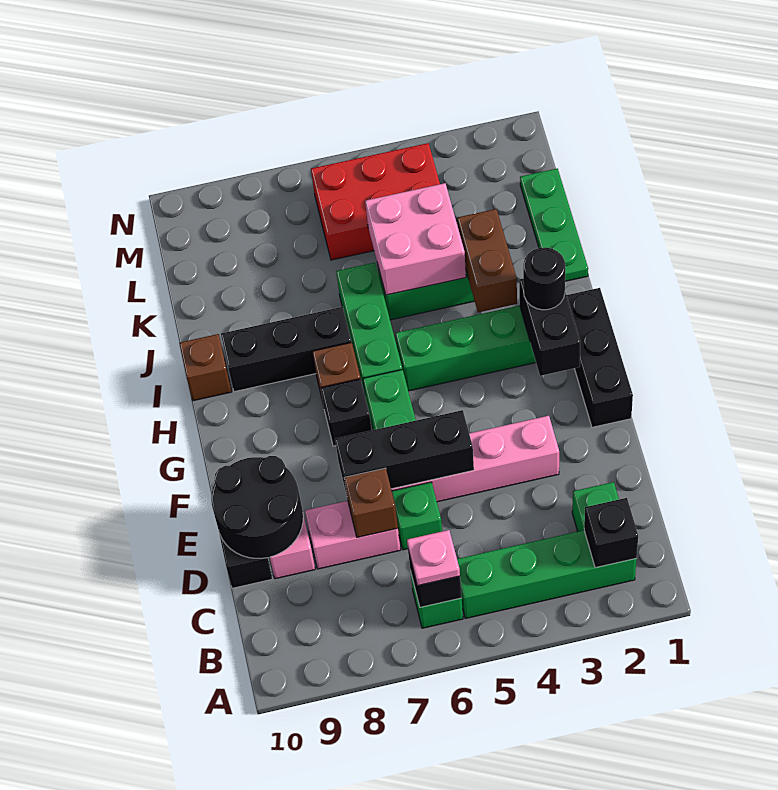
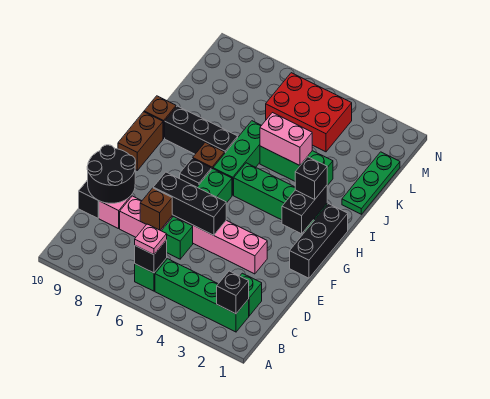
black 1x1 round brick [523,247,565,310] -> black 1x1 brick [295,157,327,200]
brown 1x2 brick [457,209,517,312] -> brown 1x2 brick moved to [118,112,163,170]
pink 2x2 brick [365,183,466,295] -> pink 1x2 brick [260,113,312,166]

